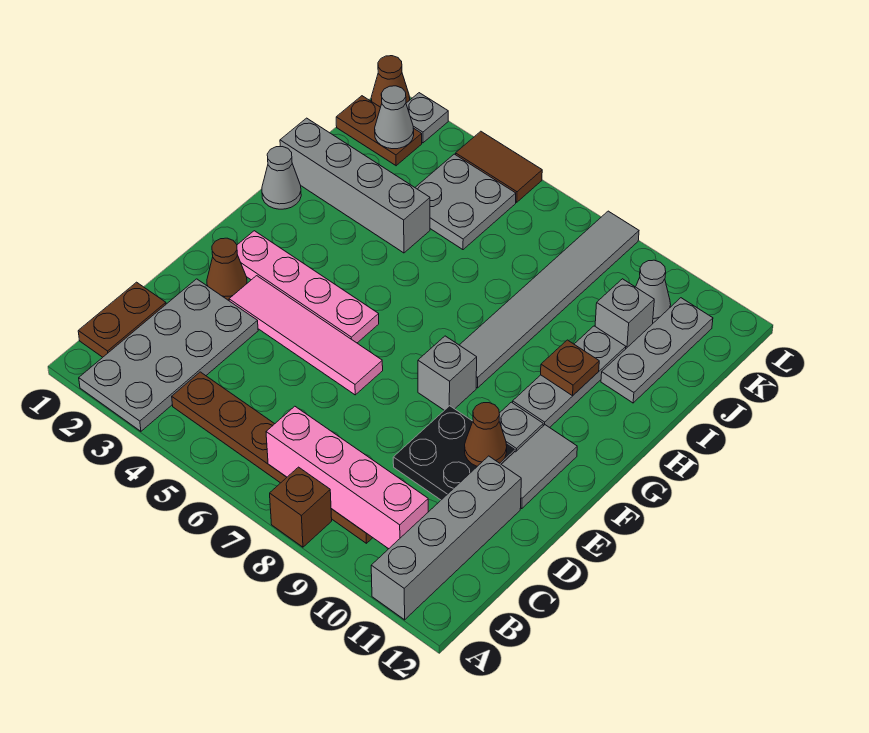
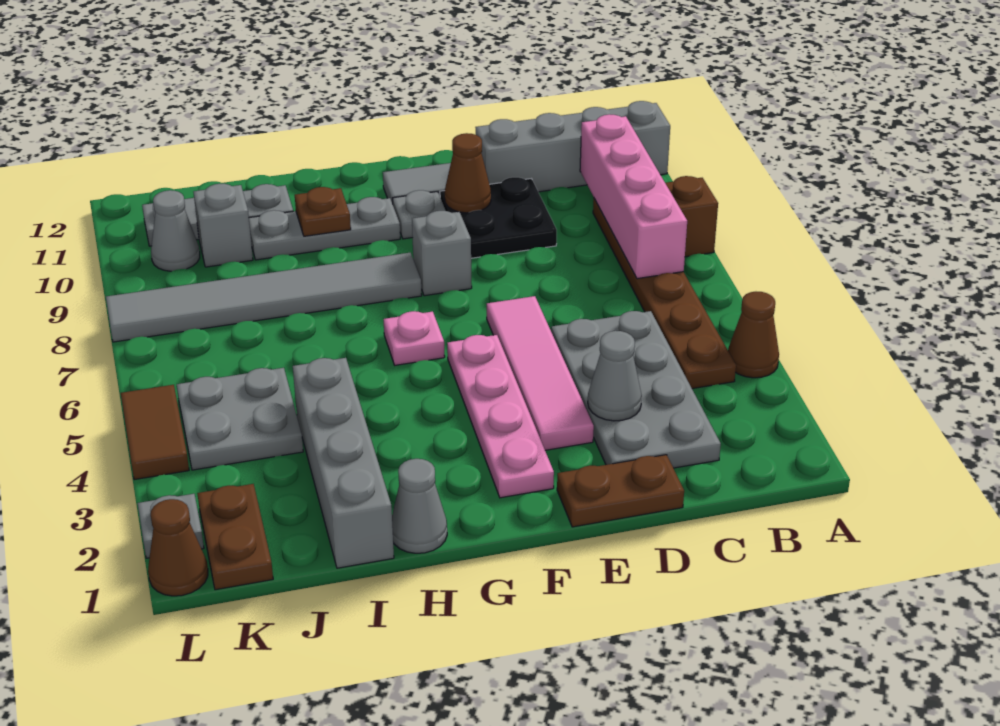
grey 2x4 plate [79,279,258,431] -> grey 2x4 plate turned to [551,311,721,468]
brown 1x2 plate [78,282,166,357] -> brown 1x2 plate moved to [557,455,684,527]
brown 1x1 cone [207,238,247,301] -> brown 1x1 cone moved to [728,292,779,378]
none -> pink 1x1 plate [384,311,445,365]
grey 1x1 cone [375,86,414,149] -> grey 1x1 cone moved to [588,331,642,421]

